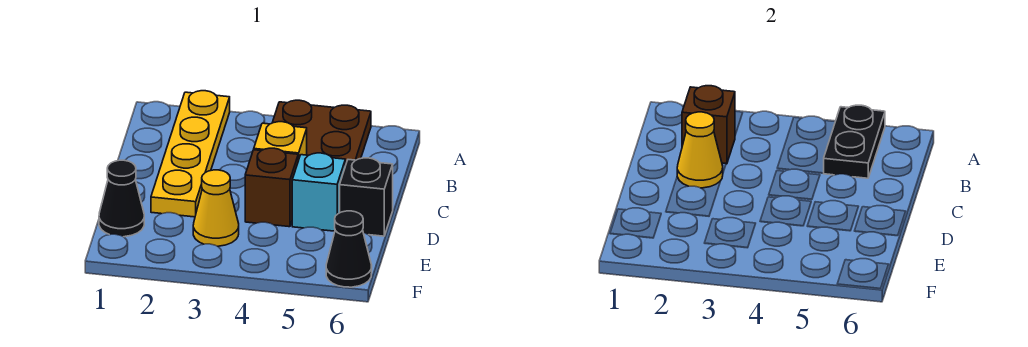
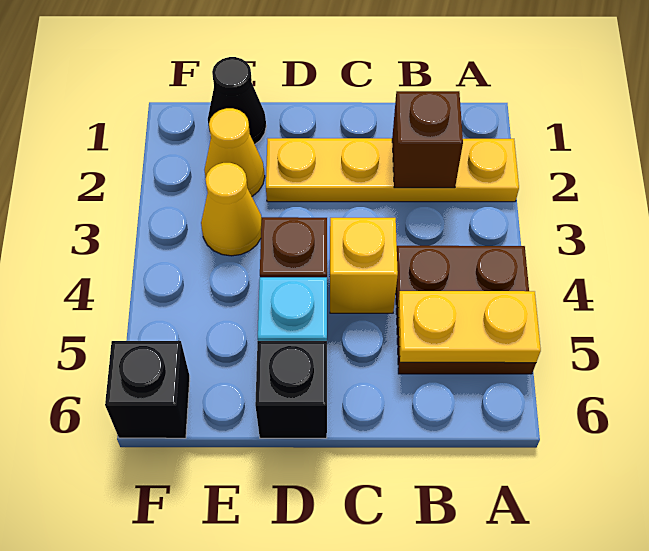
black 1x2 plate [824,105,885,178] -> yellow 1x2 plate [398,291,541,363]
yellow 1x1 cone [677,112,723,188] -> yellow 1x1 cone moved to [204,108,265,196]
black 1x1 cone [326,211,372,287] -> black 1x1 brick [105,341,190,438]

